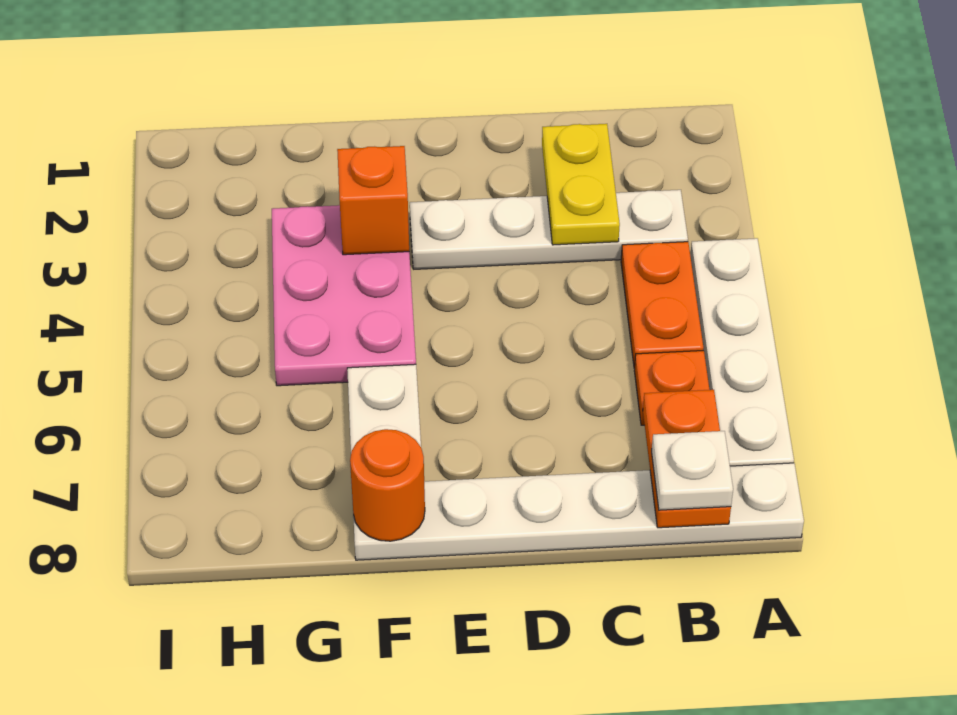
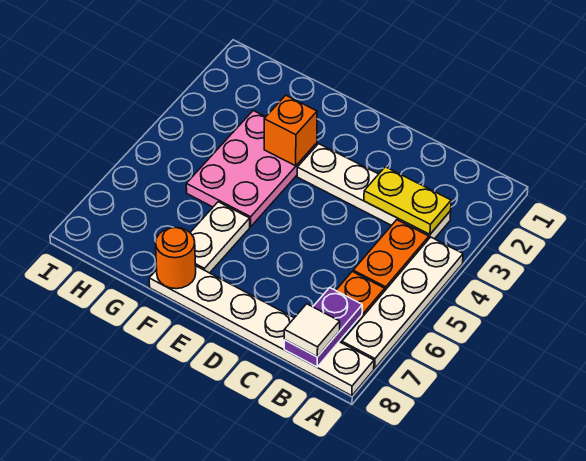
orange 1x2 plate [643,390,731,528] -> purple 1x2 plate [284,288,362,367]
white 1x1 plate [652,431,733,510] -> white 1x1 tile [284,304,340,357]
yellow 1x2 plate [542,124,620,245] -> yellow 1x2 plate turned to [364,167,451,235]

